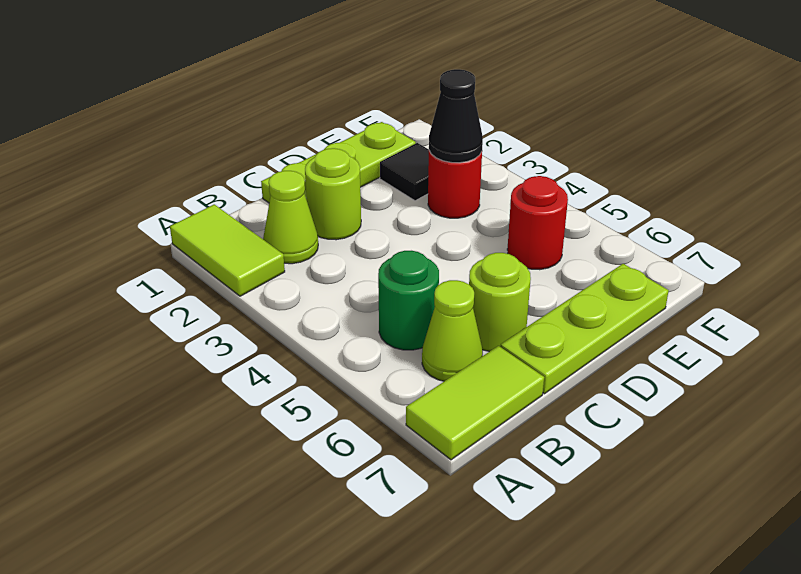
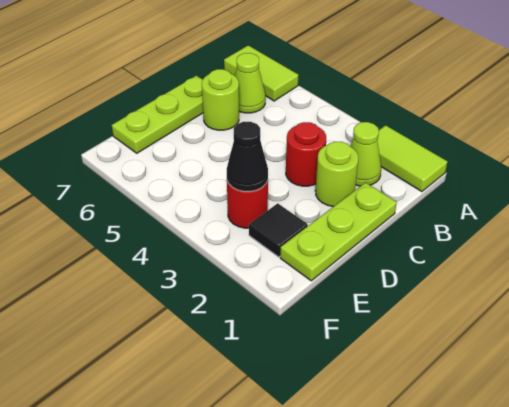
lime 1x2 tile [406,346,544,460] -> lime 1x2 tile turned to [224,45,298,101]
green 1x1 round brick [378,251,439,350] -> none
red 1x1 round brick [507,176,568,270] -> red 1x1 round brick moved to [286,122,326,186]

